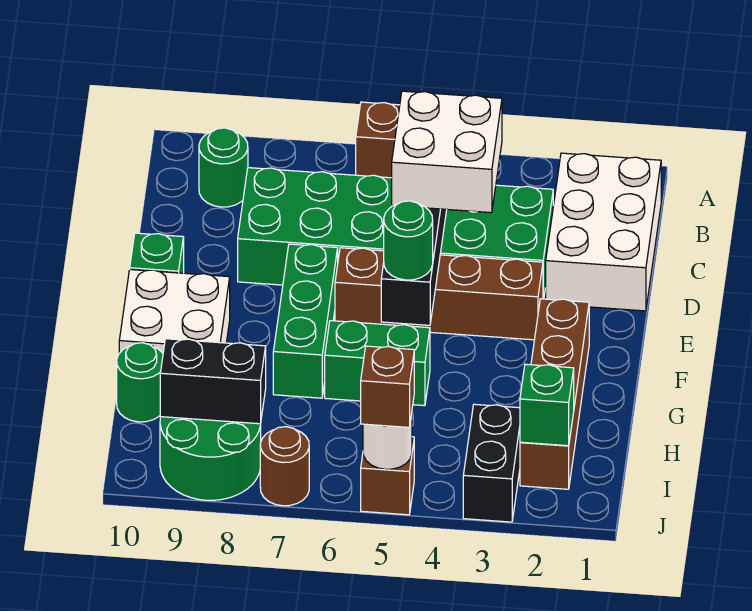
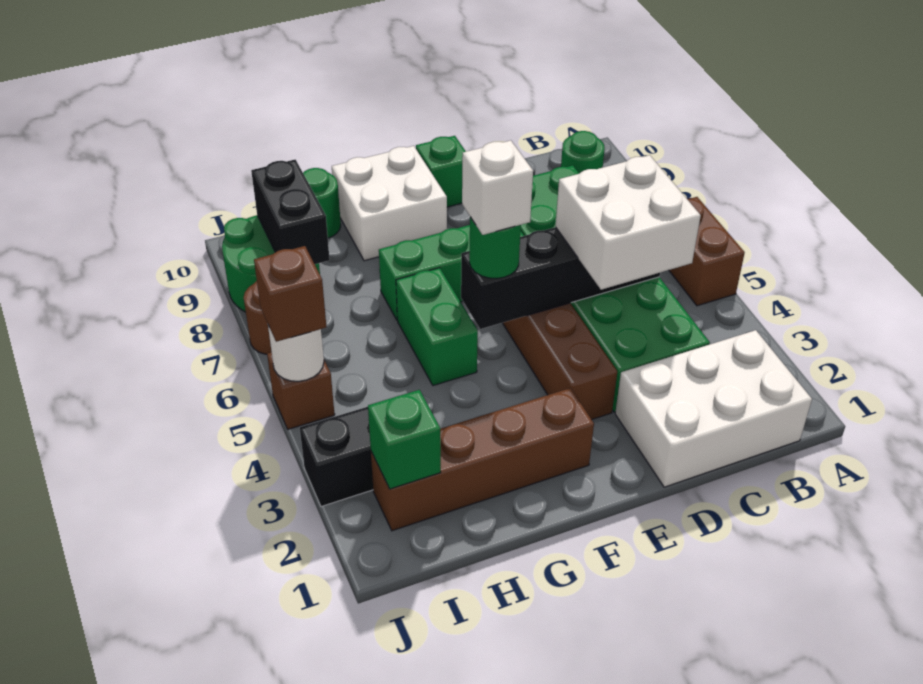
none -> white 1x1 brick [462,140,533,235]

